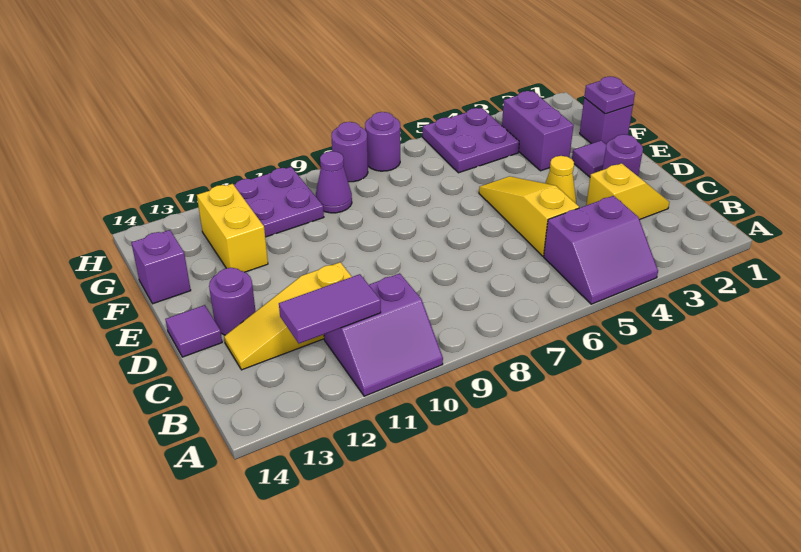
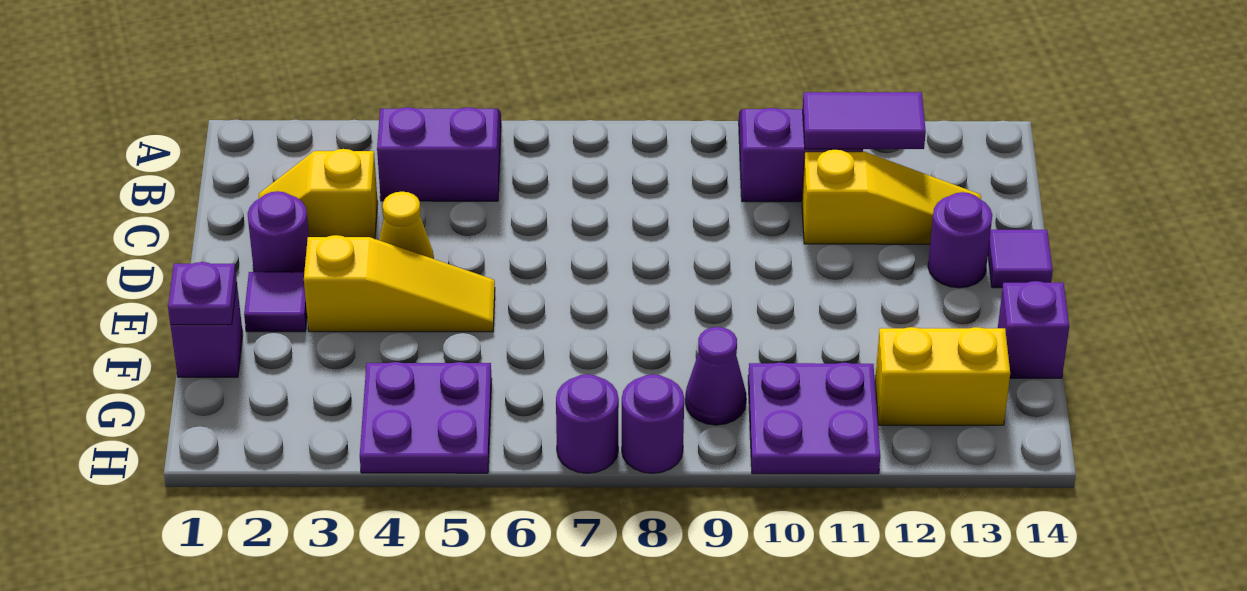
yellow 1x3 slope [479,176,579,256] -> yellow 1x3 slope turned to [304,235,495,332]
purple 1x2 brick [502,91,574,171] -> none
yellow 1x2 brick [197,184,268,272] -> yellow 1x2 brick turned to [875,327,1010,425]

